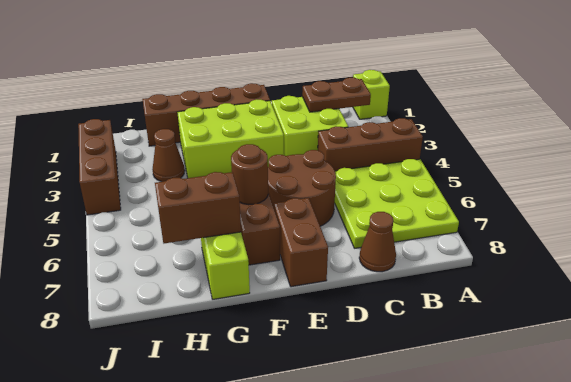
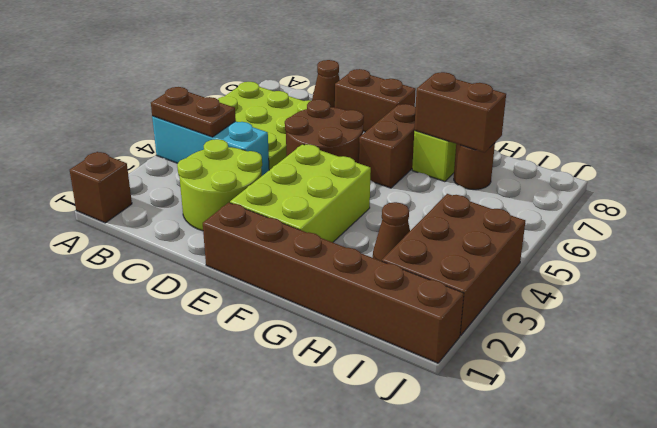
lime 1x1 brick [353,70,390,119] -> brown 1x1 brick [70,152,132,223]
brown 1x3 brick [318,118,423,171] -> cyan 1x3 brick [152,116,269,176]
brown 1x2 plate [302,78,371,112] -> brown 1x2 plate moved to [151,87,236,137]
lime 2x2 brick [272,96,348,156] -> lime 2x2 round brick [177,139,262,231]
brown 1x4 brick [142,83,270,146] -> brown 1x6 brick [203,203,464,363]
lime 2x3 brick [177,100,284,178] -> lime 2x3 brick turned to [230,144,371,242]
brown 1x2 brick [274,198,328,287] -> brown 1x2 brick turned to [335,69,416,132]
brown 1x1 round brick [231,144,268,205] -> brown 1x1 round brick moved to [454,143,495,190]
brown 1x3 brick [78,119,121,215] -> brown 2x3 brick [382,194,525,336]

